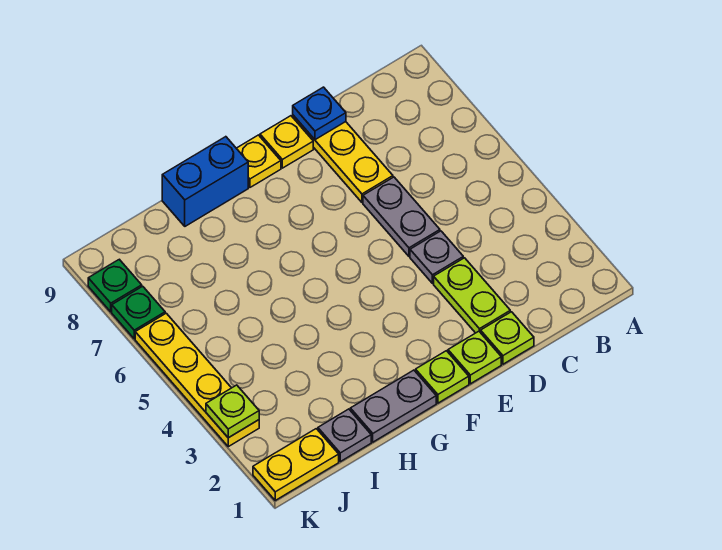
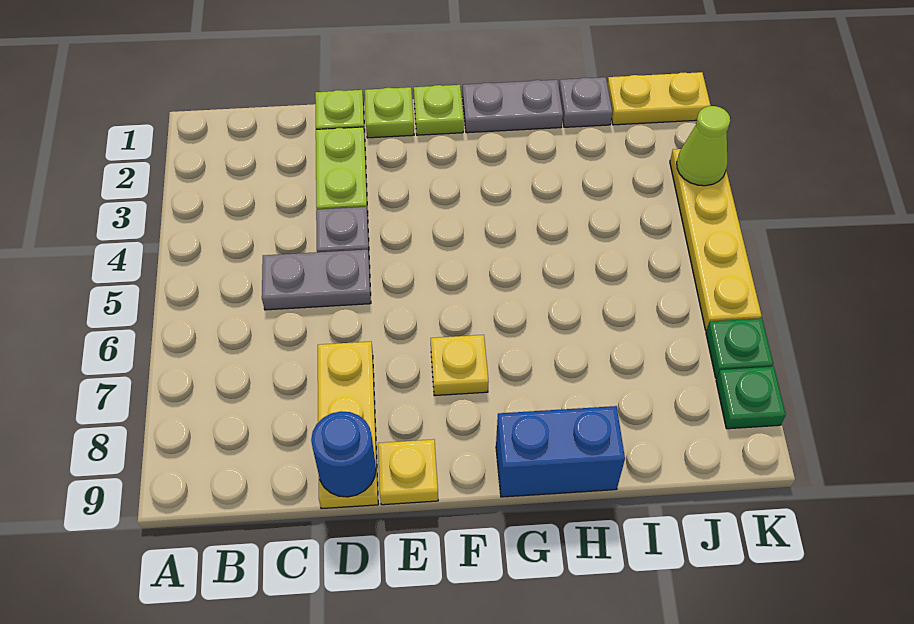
grey 1x2 plate [363,177,440,256] -> grey 1x2 plate turned to [262,250,371,310]
blue 1x1 plate [293,87,346,140] -> blue 1x1 round brick [311,411,376,497]
yellow 1x1 plate [236,135,281,187] -> yellow 1x1 plate moved to [431,335,488,396]
lime 1x1 plate [206,385,259,438] -> lime 1x1 cone [677,106,730,186]

